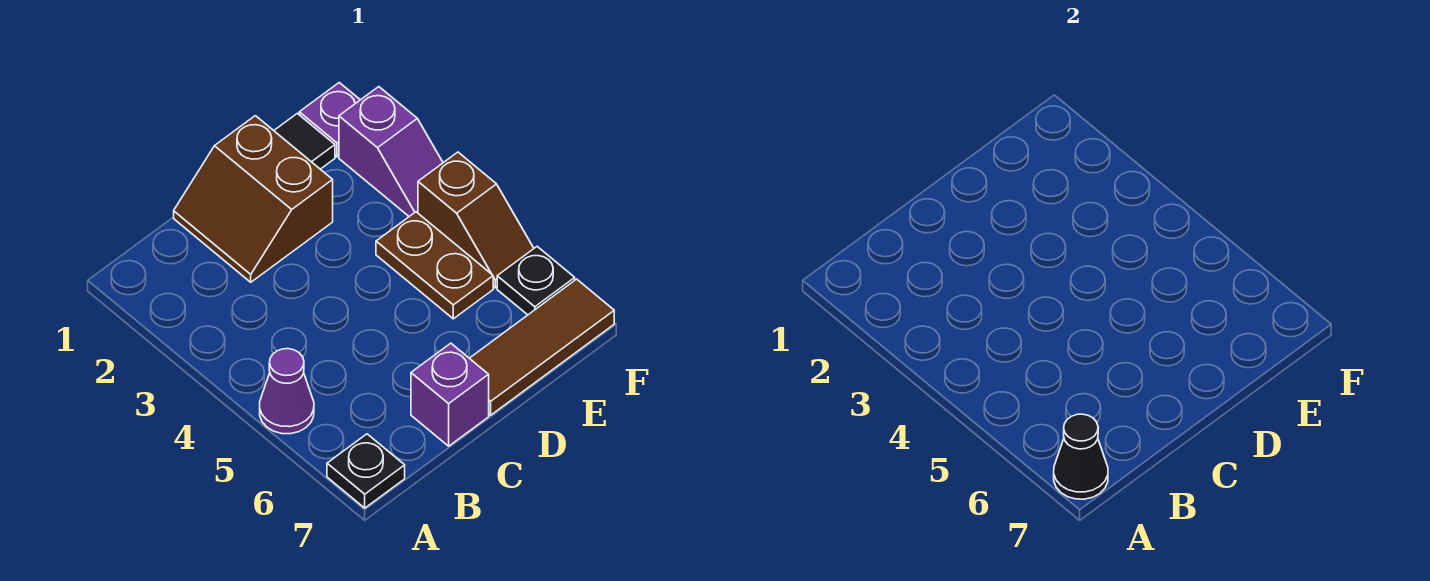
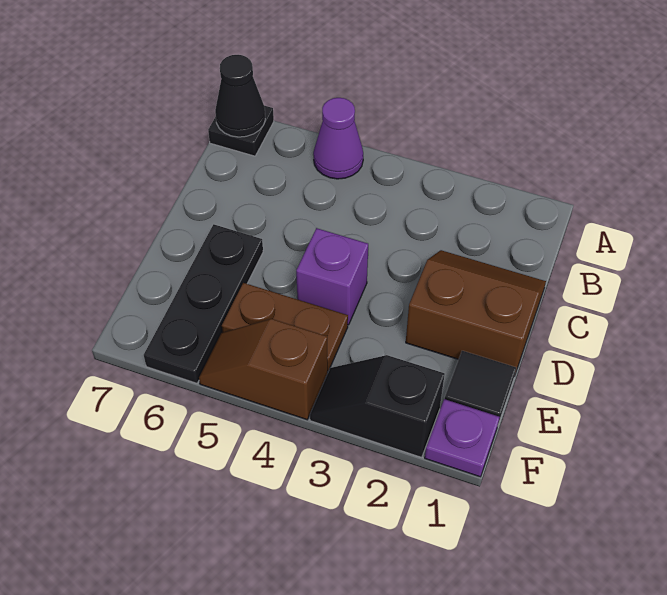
purple 1x1 brick [411,343,489,446] -> purple 1x1 brick moved to [296,228,368,325]
brown 1x3 tile [469,279,614,415] -> none
purple 1x2 slope [339,87,443,216] -> black 1x2 slope [310,355,445,457]
black 1x1 plate [497,247,575,315] -> black 1x3 plate [144,224,263,383]

